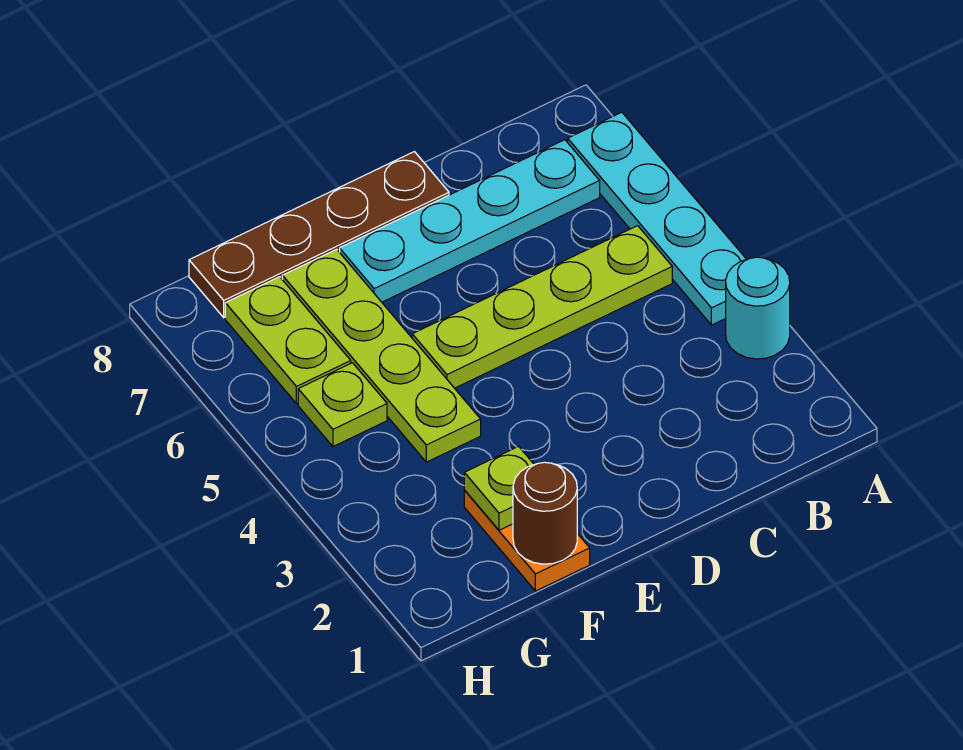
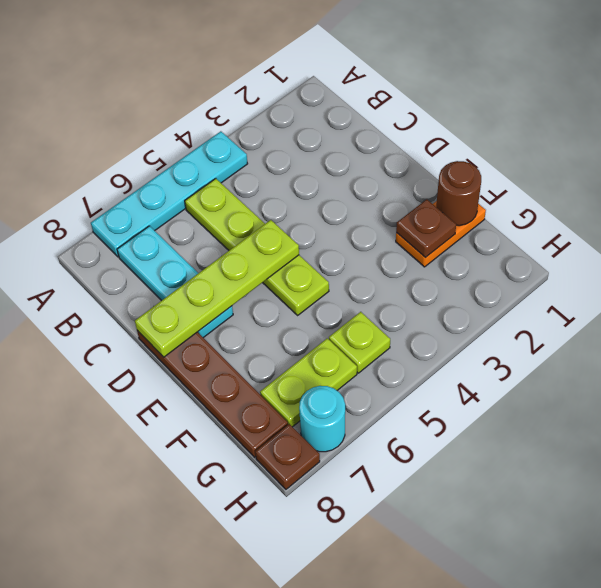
cyan 1x1 round brick [726,257,790,359] -> cyan 1x1 round brick moved to [299,386,345,452]
cyan 1x4 plate [340,140,600,302] -> cyan 1x3 plate [117,226,233,338]
lime 1x1 plate [464,446,534,530] -> brown 1x1 plate [396,199,456,258]
lime 1x4 plate [282,249,481,462] -> lime 1x4 plate moved to [135,220,299,357]
none -> brown 1x1 plate [255,424,320,489]

